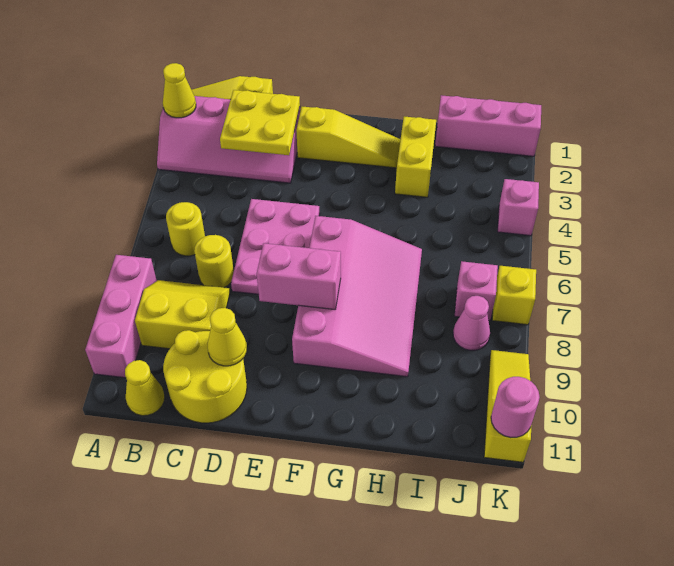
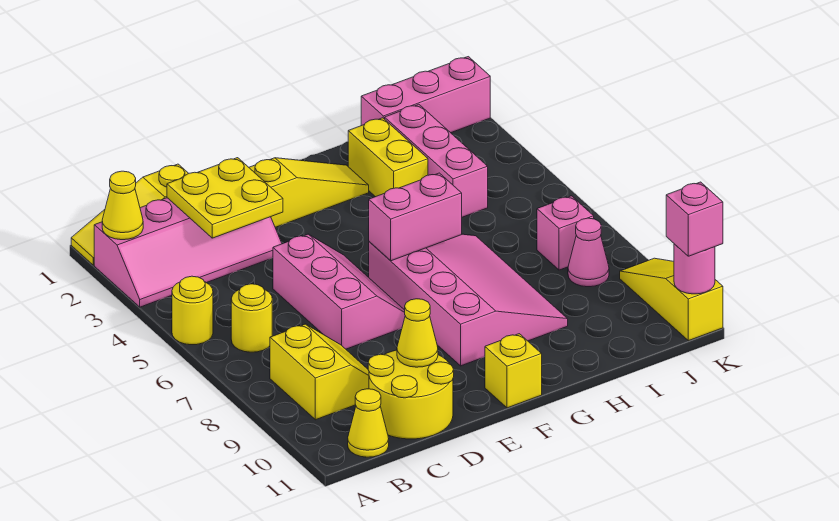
pink 1x3 brick [85,255,157,378] -> pink 1x3 brick moved to [385,104,488,217]
yellow 2x2 slope [135,280,230,349] -> yellow 2x2 slope turned to [270,324,369,420]
yellow 1x1 round brick [194,235,234,288] -> yellow 1x1 round brick moved to [172,276,213,345]
pink 2x3 plate [231,199,320,294] -> pink 2x3 slope [273,234,405,349]
pink 1x2 brick [257,243,341,310] -> pink 1x2 brick moved to [369,173,462,261]
pink 1x1 brick [498,179,539,236] -> pink 1x1 brick moved to [666,182,723,256]
yellow 1x1 brick [492,266,536,325] -> yellow 1x1 brick moved to [485,334,542,408]

